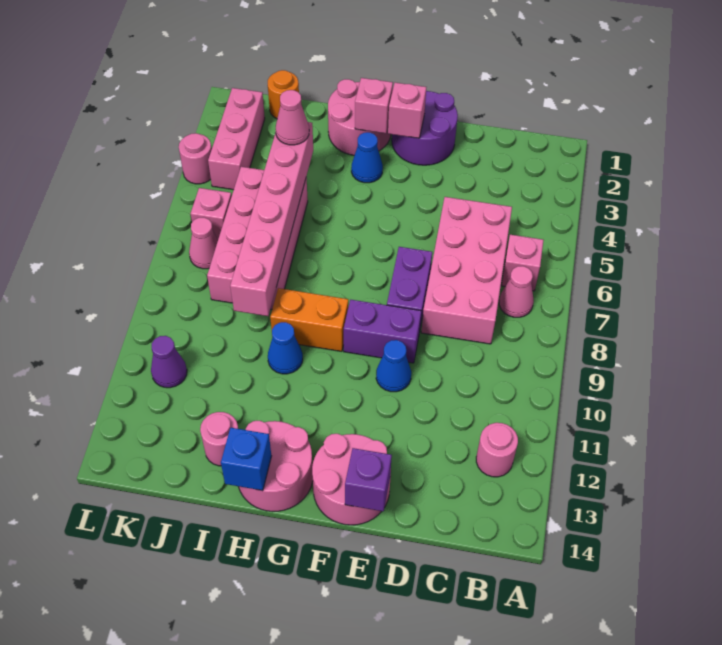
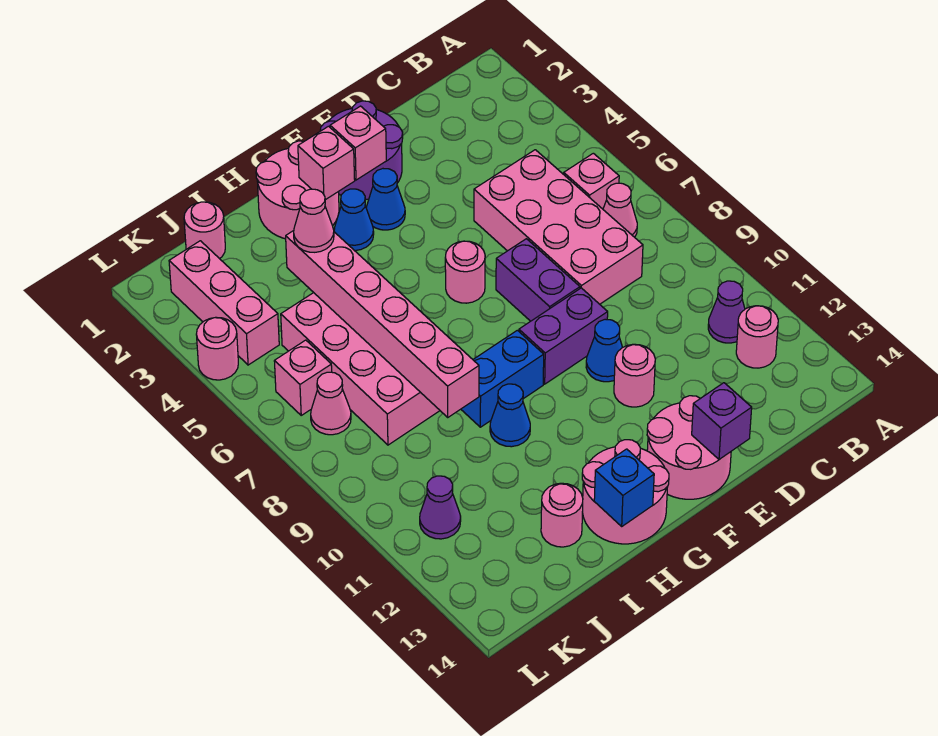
none -> purple 1x1 cone [708,281,745,343]
none -> pink 1x1 round brick [614,344,655,407]
none -> blue 1x1 cone [366,169,405,230]
none -> pink 1x1 round brick [445,241,485,303]
orange 1x2 brick [270,288,348,351] -> blue 1x2 brick [461,330,544,427]
orange 1x1 round brick [268,70,299,119] -> pink 1x1 round brick [184,202,225,259]

